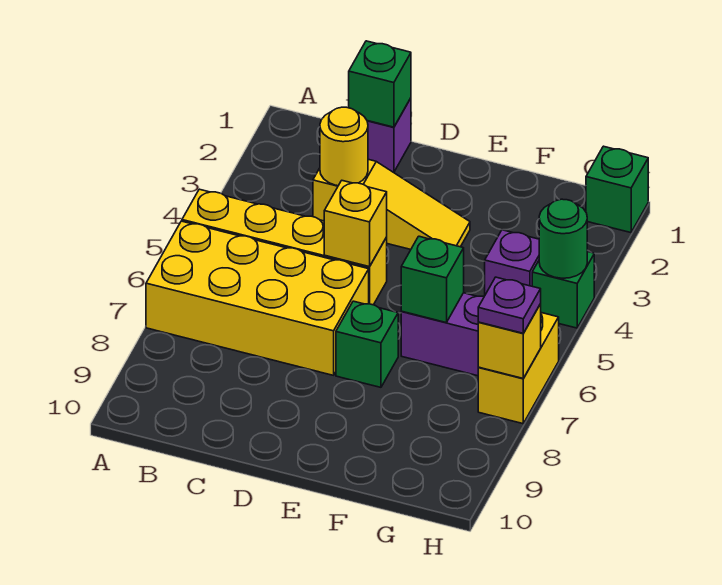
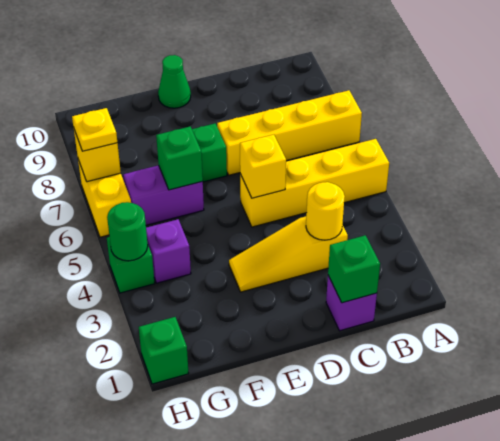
yellow 2x4 brick [146,221,369,375] -> yellow 1x4 brick [217,90,362,175]
none -> green 1x1 cone [158,55,191,108]
purple 1x1 plate [478,277,541,333] -> yellow 1x1 plate [72,108,117,151]

